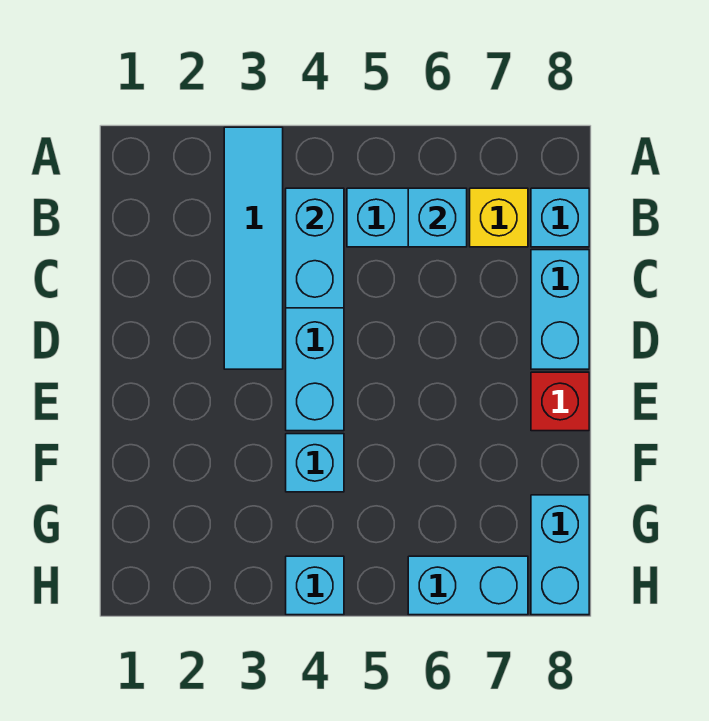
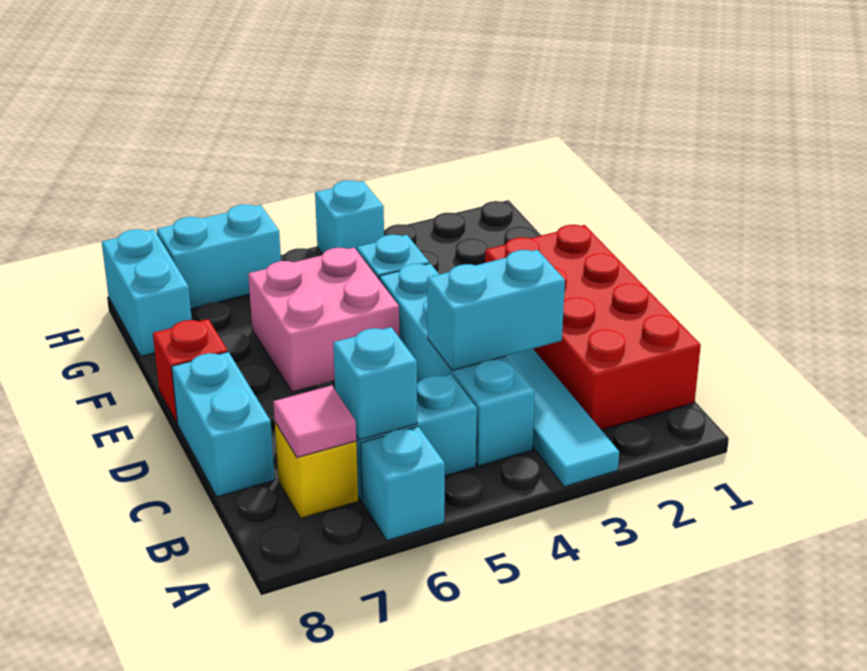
none -> red 2x4 brick [485,225,701,430]
cyan 1x2 brick [286,188,344,308] -> cyan 1x2 brick turned to [427,250,565,371]
none -> pink 1x1 tile [273,385,356,458]
cyan 1x1 brick [531,188,589,247] -> cyan 1x1 brick moved to [361,426,445,540]
none -> pink 2x2 brick [248,248,399,392]

